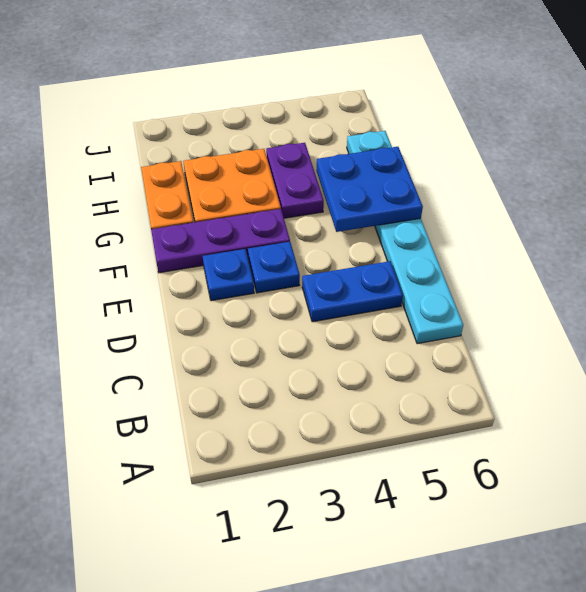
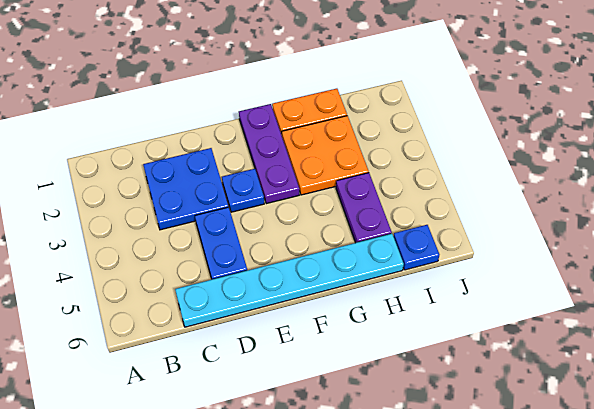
blue 1x1 plate [203,249,254,301] -> blue 1x1 plate moved to [393,225,439,270]
blue 2x2 plate [316,147,423,232] -> blue 2x2 plate moved to [143,148,229,230]
purple 1x2 plate [266,143,324,218] -> purple 1x2 plate turned to [336,173,392,243]

